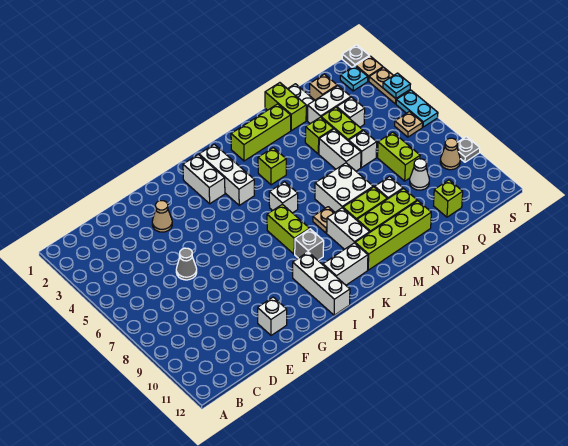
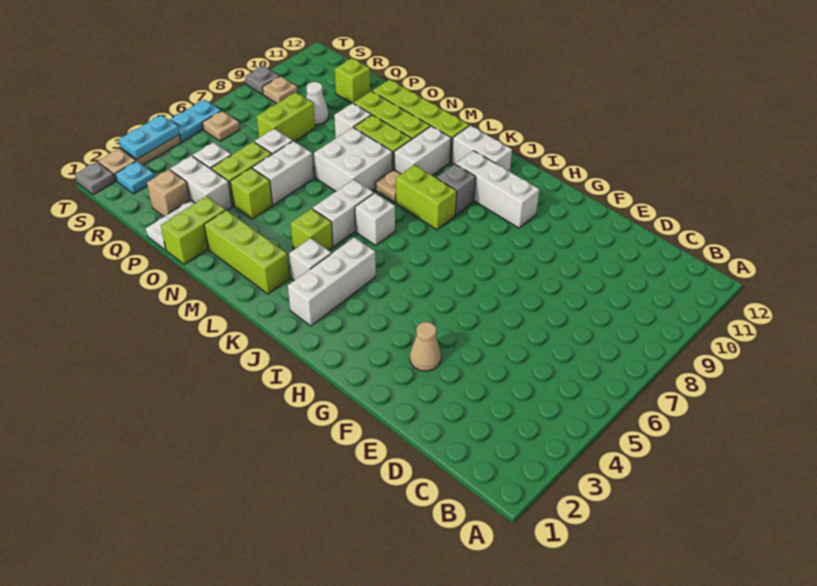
grey 1x1 cone [176,248,197,280] -> none
white 1x1 brick [258,297,287,335] -> white 1x1 brick moved to [289,238,331,280]
white 1x2 brick [183,155,225,204] -> white 1x2 brick moved to [313,179,374,246]
white 1x3 brick [293,252,350,315] -> white 1x3 brick turned to [456,151,539,228]
lime 1x2 brick [267,204,310,254] -> lime 1x2 brick turned to [396,165,457,230]
tan 1x1 cone [440,138,460,170] -> tan 1x1 plate [262,76,298,103]
cyan 1x1 plate [383,73,411,98] -> cyan 1x2 plate [119,115,179,159]

